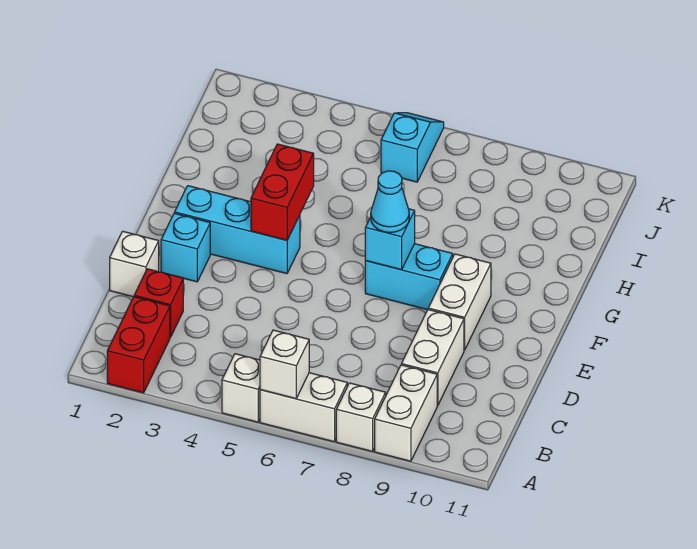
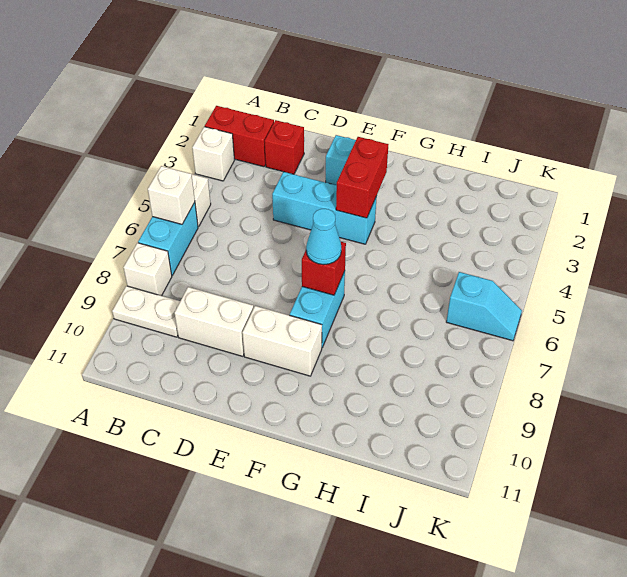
white 1x2 brick [260,373,347,442] -> cyan 1x2 brick [138,202,198,275]
white 1x2 brick [375,365,437,461] -> white 1x2 plate [112,286,180,337]
white 1x1 brick [110,231,159,297] -> white 1x1 brick moved to [192,127,234,181]
cyan 1x3 brick [175,186,300,274] -> cyan 1x3 brick turned to [272,172,377,244]
red 1x2 brick [251,144,314,240] -> red 1x2 brick turned to [336,137,388,218]
cyan 1x1 brick [365,209,415,270] -> red 1x1 brick [302,242,346,295]

